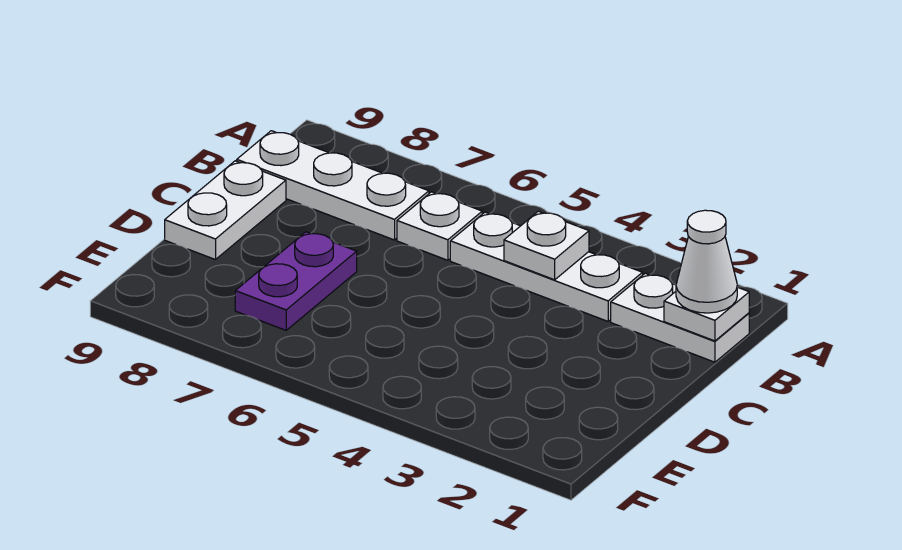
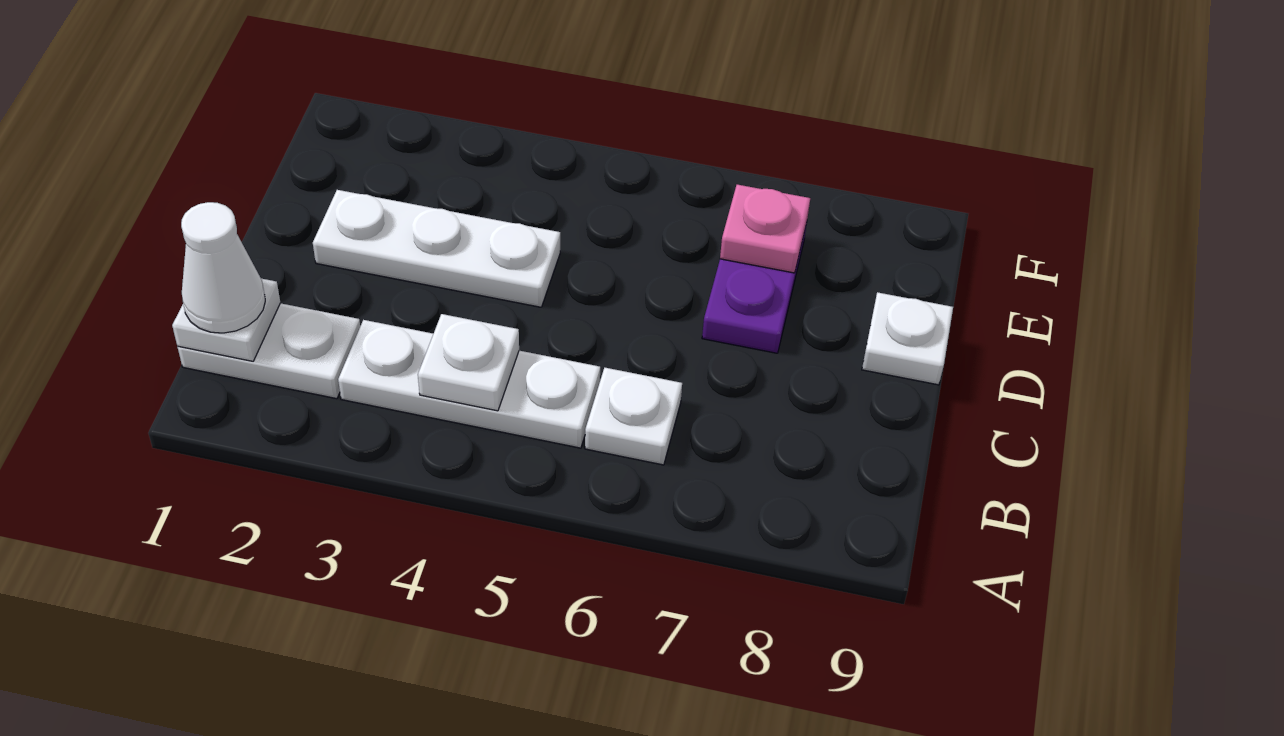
white 1x3 plate [237,131,429,240] -> white 1x3 plate moved to [313,190,560,307]
white 1x2 plate [165,161,286,260] -> white 1x1 plate [862,292,953,385]
none -> pink 1x1 plate [720,185,810,273]

